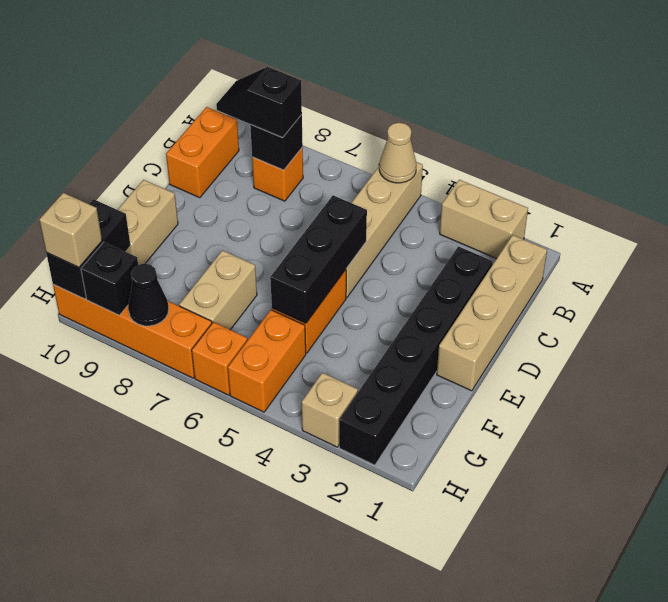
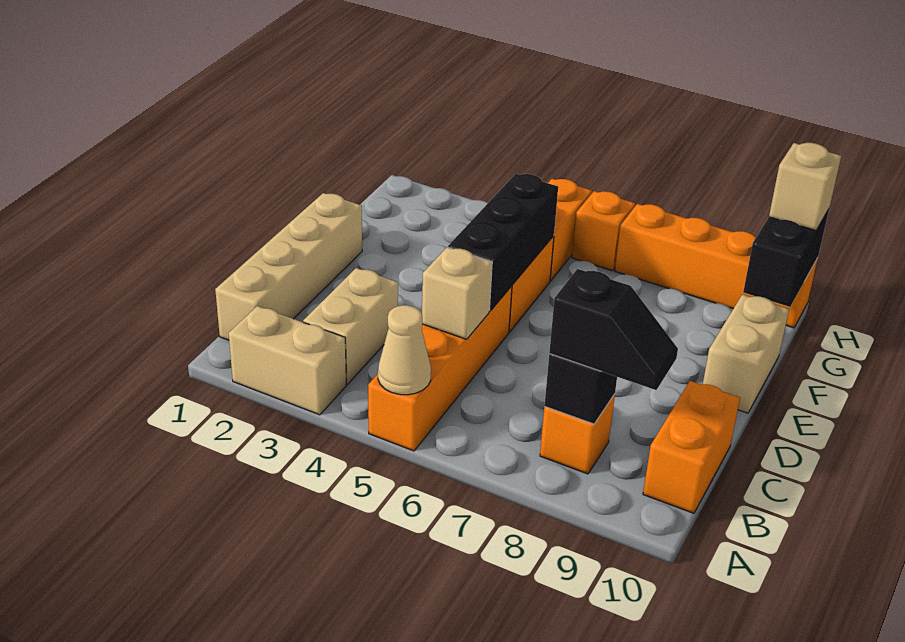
tan 1x4 brick [346,162,423,298] -> orange 1x4 brick [368,286,512,451]
black 1x6 brick [339,247,493,465] -> none
tan 1x2 brick [179,250,257,330] -> tan 1x2 brick moved to [303,268,398,384]
tan 1x1 brick [302,373,358,447] -> tan 1x1 brick moved to [422,247,492,339]
black 1x1 cone [128,264,169,326] -> none
black 1x1 brick [81,242,138,315] -> none

